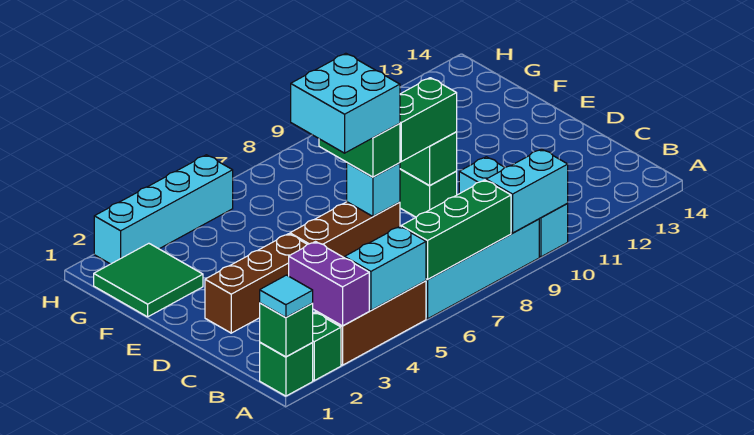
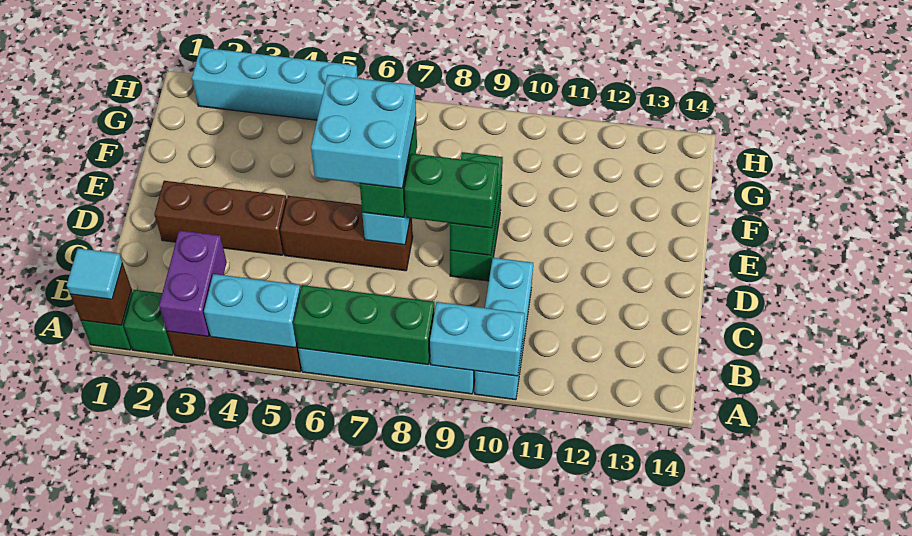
green 1x1 brick [260,303,313,357] -> brown 1x1 brick [70,263,132,325]
green 2x2 tile [94,243,203,317] -> none

